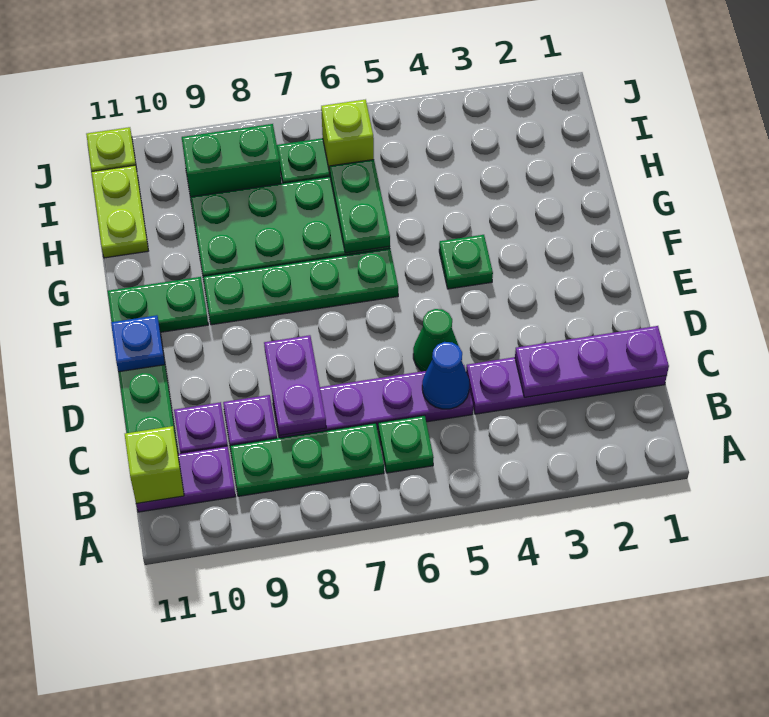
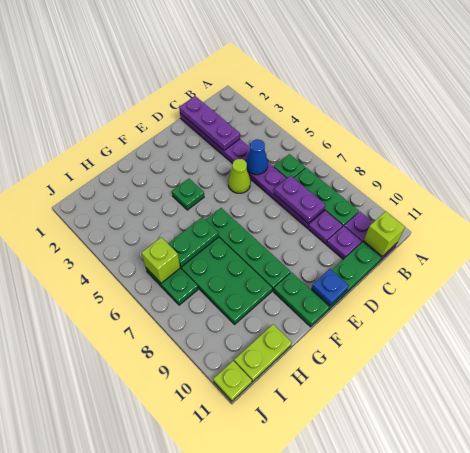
purple 1x2 plate [264,335,326,436] -> purple 1x2 plate turned to [274,176,326,223]
green 1x1 cone [413,309,459,371] -> lime 1x1 cone [228,159,251,193]
green 1x2 brick [182,124,281,198] -> none

